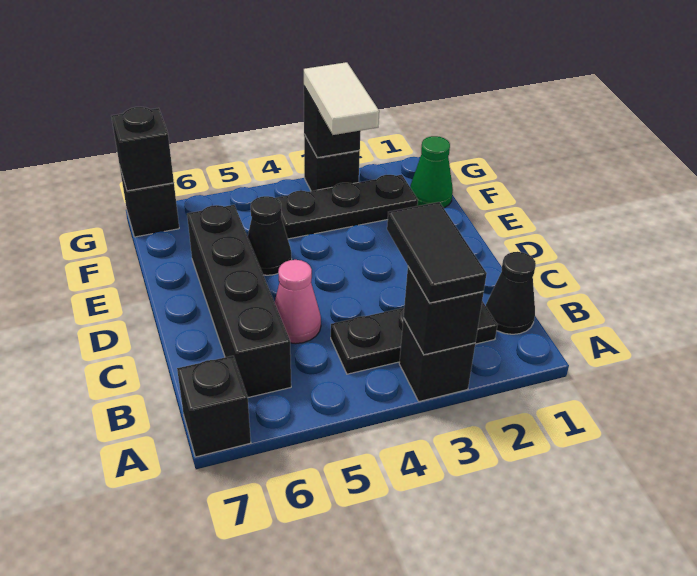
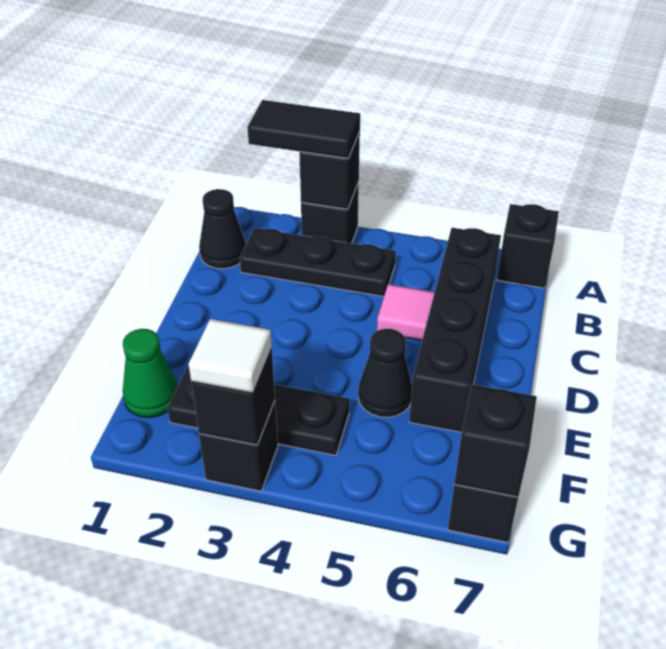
black 1x2 tile [387,202,487,303] -> black 1x2 tile turned to [247,100,360,159]
pink 1x1 cone [274,260,321,344] -> pink 1x1 tile [377,284,435,340]
white 1x2 tile [304,62,379,135] -> white 1x1 tile [189,319,272,393]

